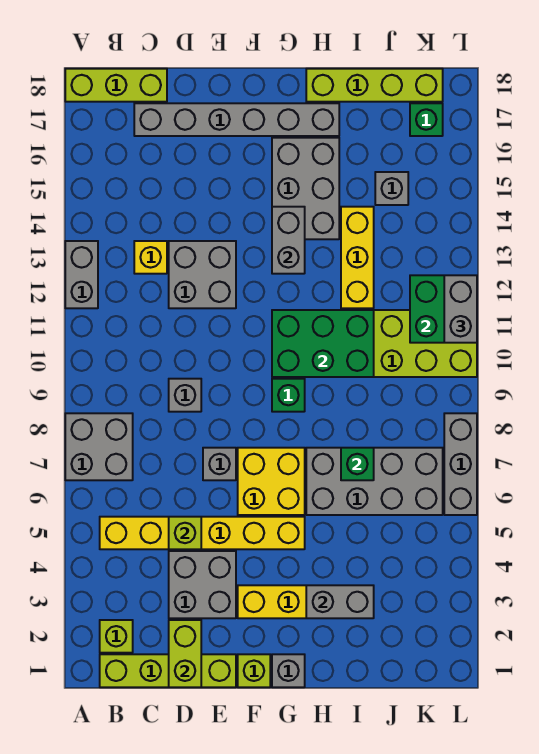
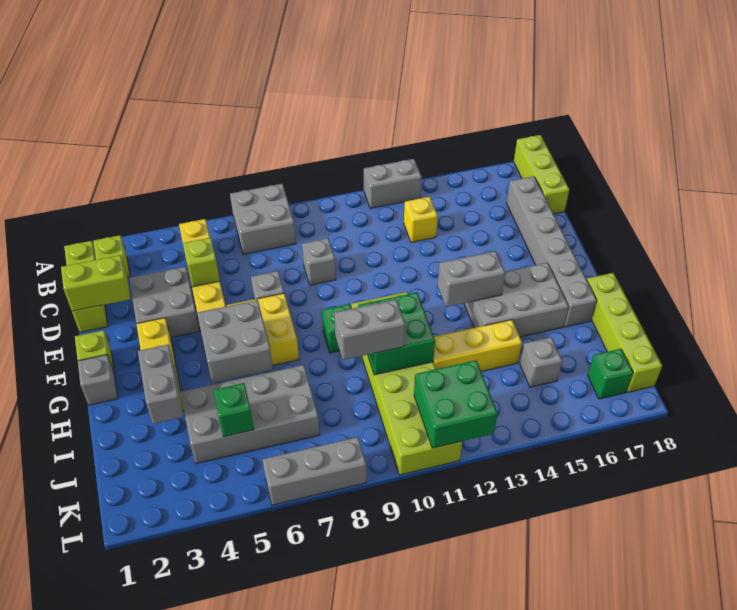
lime 1x4 brick [100,654,236,687] -> lime 1x3 brick [64,241,108,332]
grey 2x2 brick [169,241,236,308] -> grey 2x2 brick moved to [197,300,273,383]
green 2x3 brick [272,310,374,377] -> green 2x2 brick [358,292,435,375]
grey 2x4 brick [306,448,443,515] -> grey 2x4 brick turned to [181,365,320,464]
green 1x1 brick [341,448,374,480] -> green 1x1 brick moved to [213,383,254,437]
grey 1x2 brick [444,275,477,343] -> grey 1x2 brick moved to [334,300,405,360]

